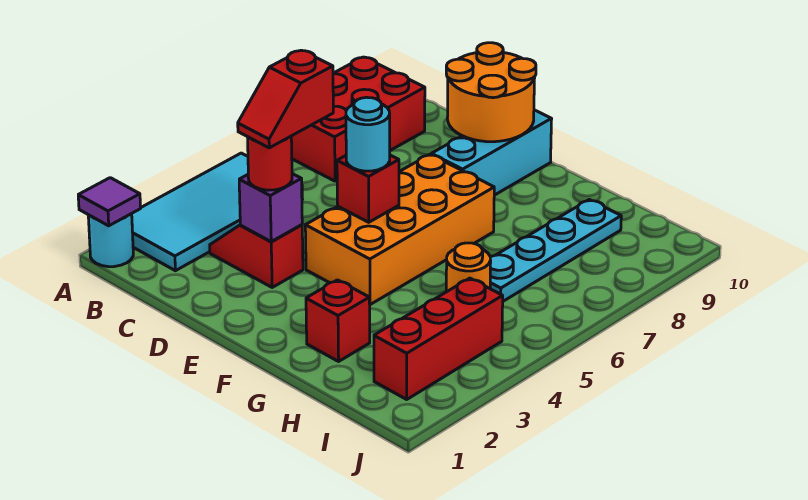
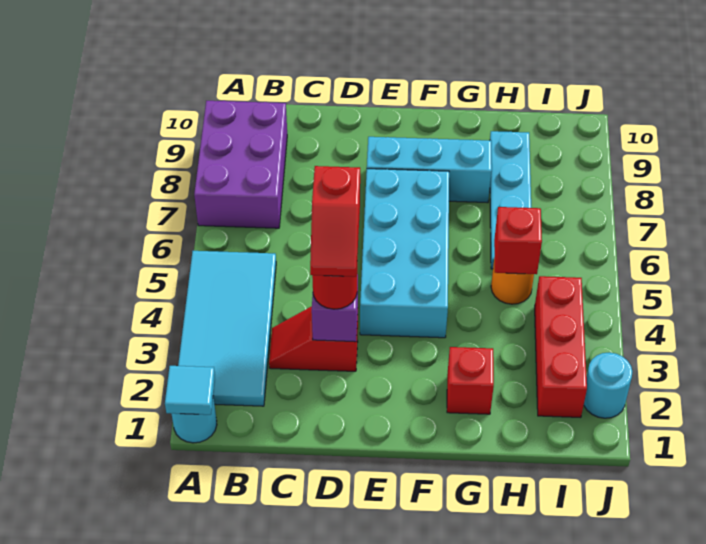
purple 1x1 tile [78,178,141,226] -> cyan 1x1 tile [165,366,215,415]
red 2x3 brick [291,57,425,181] -> purple 2x3 brick [194,101,287,228]
orange 2x2 round brick [446,43,536,142] -> none
orange 2x4 brick [305,154,494,305] -> cyan 2x4 brick [360,169,449,338]
red 1x1 brick [337,155,399,222] -> red 1x1 brick moved to [494,207,542,274]
cyan 1x1 round brick [346,97,390,171] -> cyan 1x1 round brick moved to [584,352,633,418]
cyan 1x3 brick [431,110,552,195] -> cyan 1x3 brick turned to [367,137,492,203]

